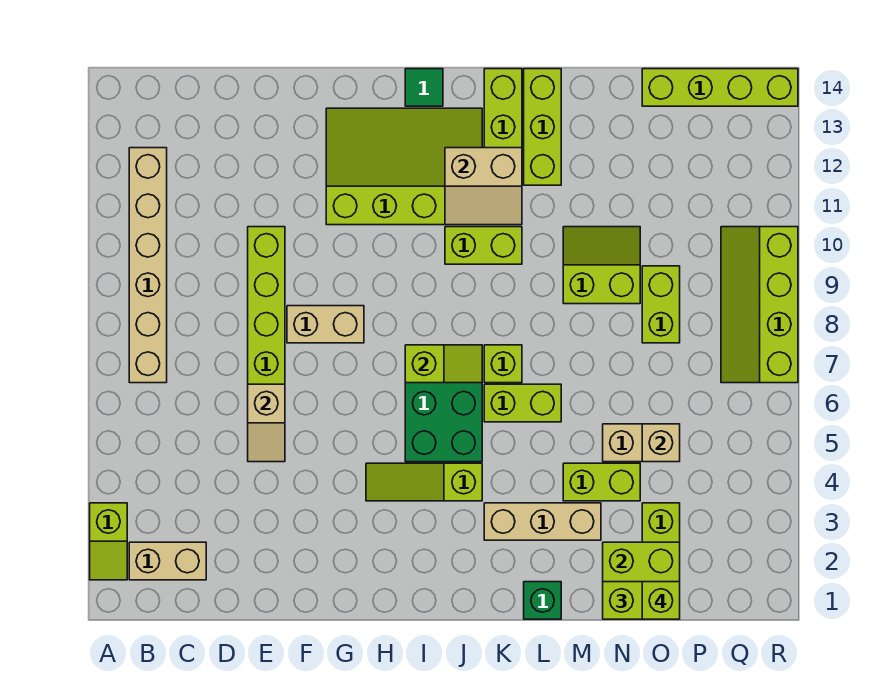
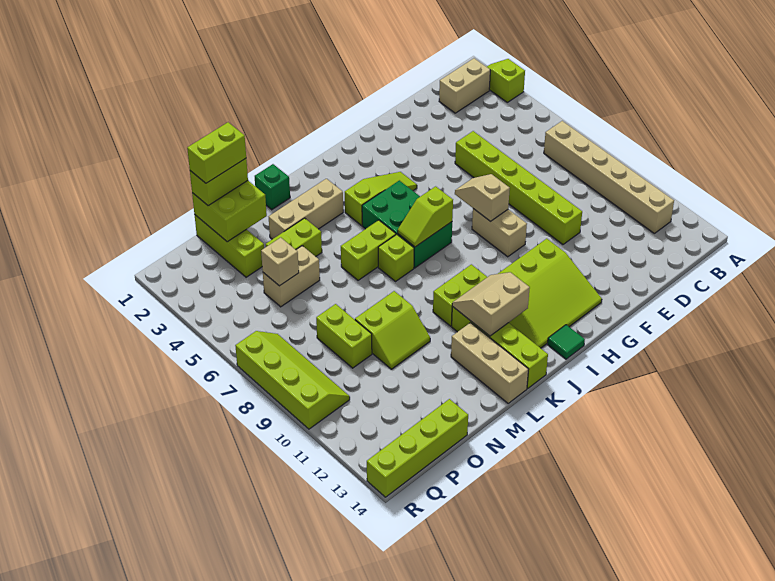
tan 1x2 slope [248,384,285,462] -> tan 1x2 slope moved to [455,174,510,222]
tan 1x2 brick [287,306,364,343] -> tan 1x2 brick turned to [472,209,527,257]
lime 1x3 brick [524,69,561,185] -> tan 1x3 brick [451,323,529,403]
lime 1x1 brick [642,582,680,619] -> lime 1x2 brick [187,122,246,183]

